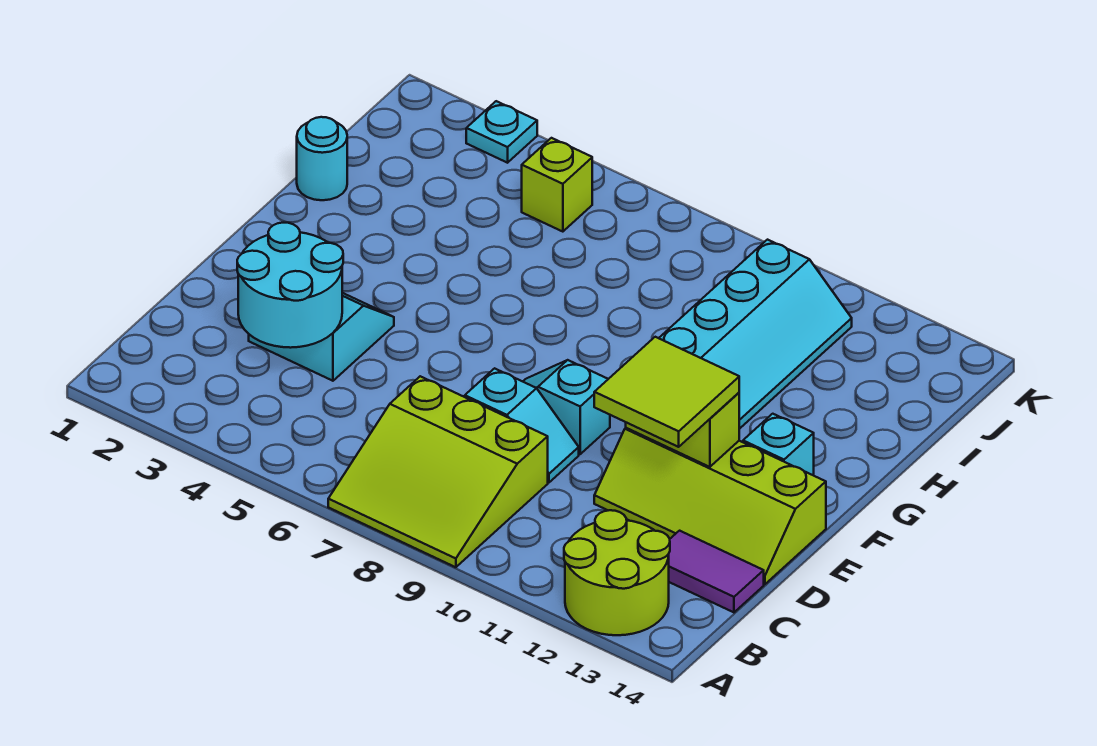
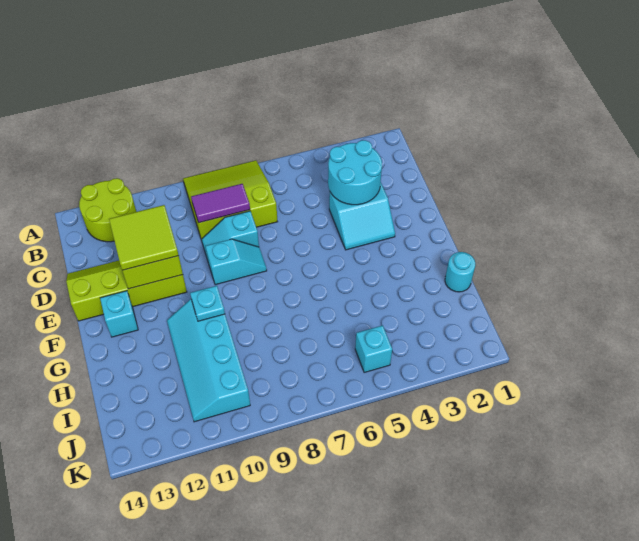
purple 1x2 tile [669,531,764,612] -> purple 1x2 tile moved to [191,184,250,223]
lime 1x1 brick [522,138,592,232] -> cyan 1x1 brick [355,325,392,372]
cyan 1x1 plate [466,101,537,163] -> cyan 1x1 plate moved to [190,286,225,321]

